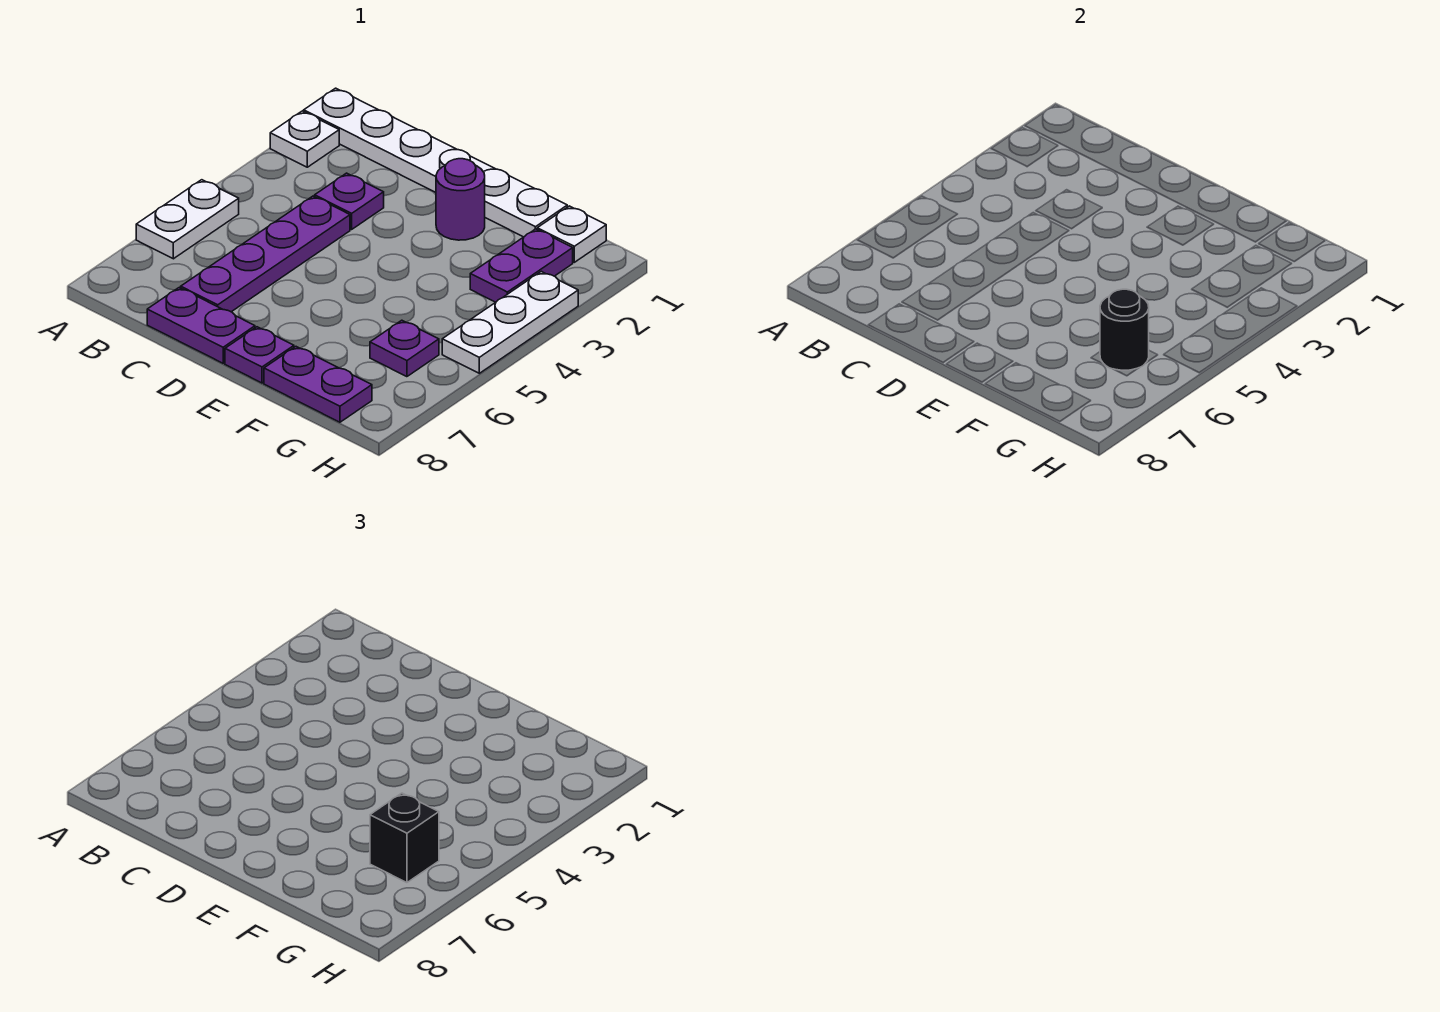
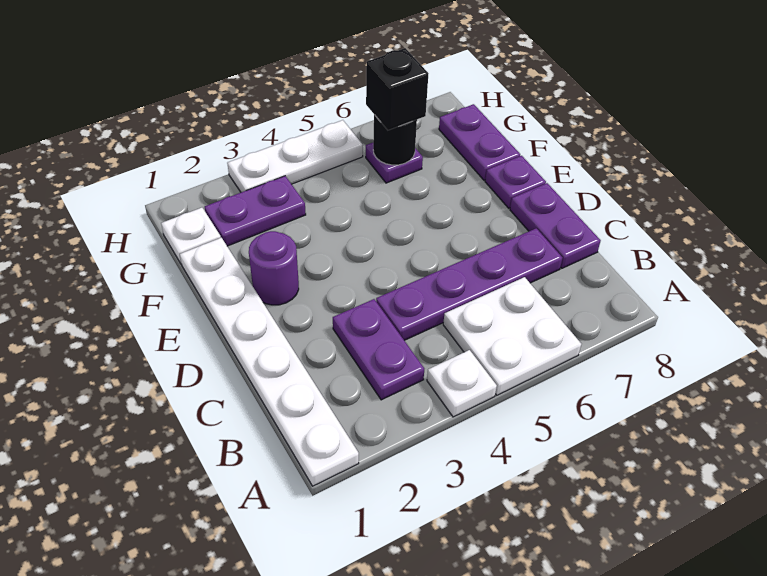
white 1x1 plate [270,111,339,167] -> white 1x1 plate moved to [427,350,497,417]
white 1x2 plate [136,180,239,259] -> white 2x2 plate [443,277,581,395]
purple 1x1 plate [315,173,384,229] -> purple 1x2 plate [333,299,424,400]

